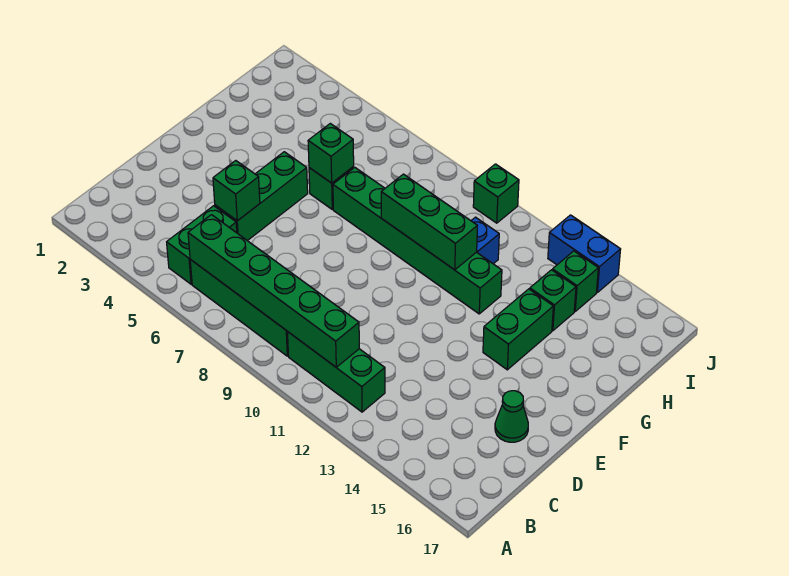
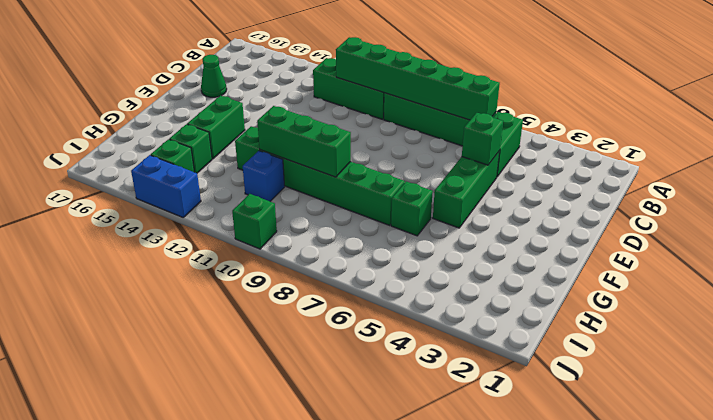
green 1x1 brick [308,123,354,183] -> none

